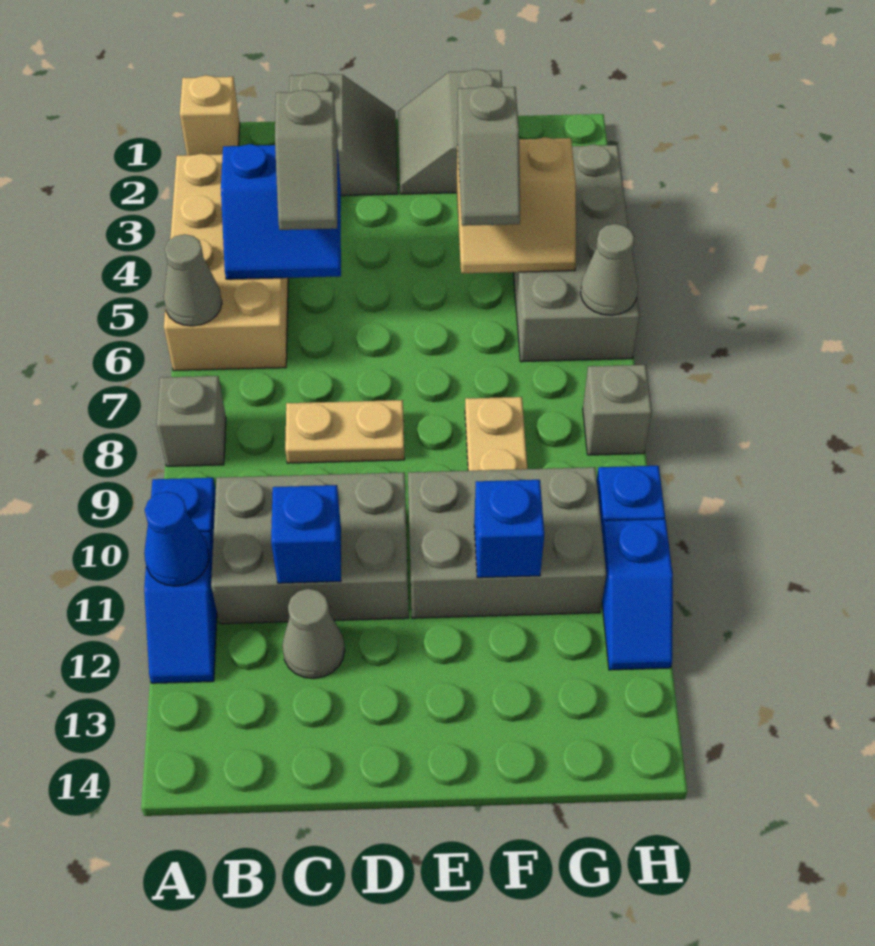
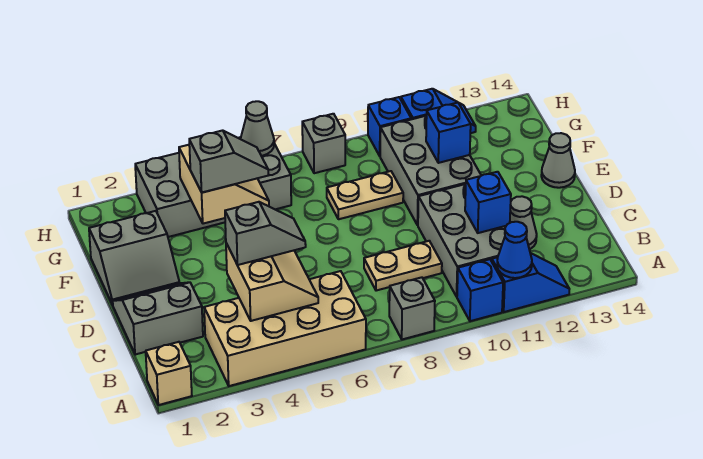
grey 1x1 cone [164,234,222,326] -> grey 1x1 cone moved to [541,133,575,188]
blue 2x2 slope [221,144,341,279] -> tan 2x2 slope [226,243,318,321]
tan 1x2 plate [285,400,405,463] -> tan 1x2 plate turned to [364,241,442,291]

